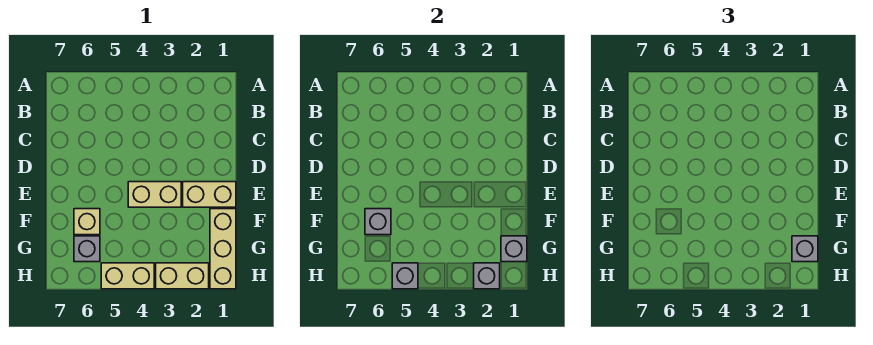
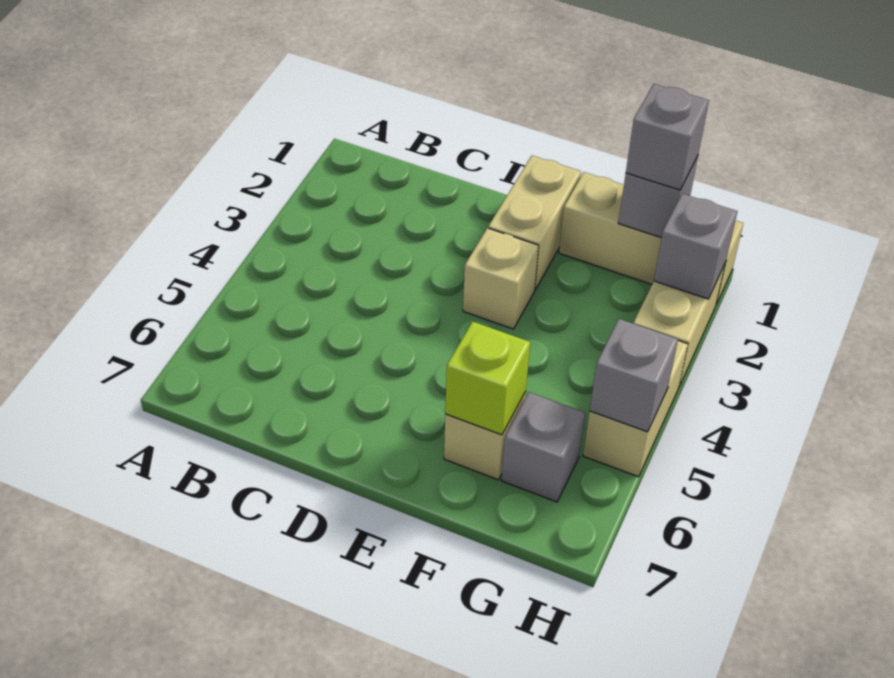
tan 1x2 brick [128,182,181,207] -> tan 1x1 brick [463,228,539,329]
grey 1x1 brick [365,209,391,235] -> lime 1x1 brick [445,322,530,435]

